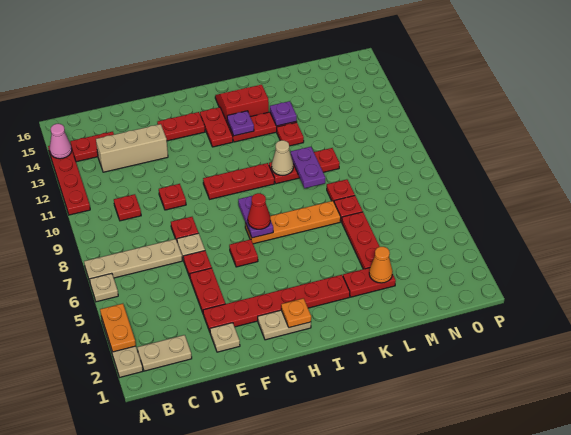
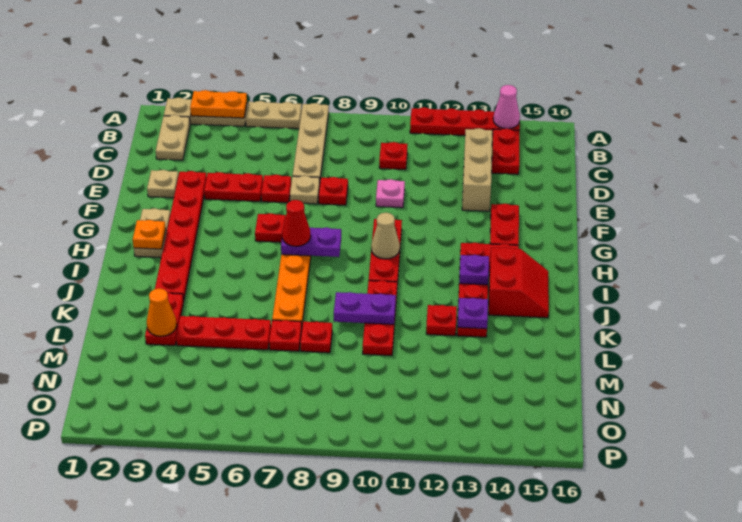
tan 1x1 plate [90,273,118,302] -> tan 1x2 plate [246,101,302,129]
red 1x1 plate [159,184,186,210] -> pink 1x1 plate [376,179,405,208]
tan 1x1 cone [272,140,293,175] -> tan 1x1 cone moved to [371,213,400,259]

